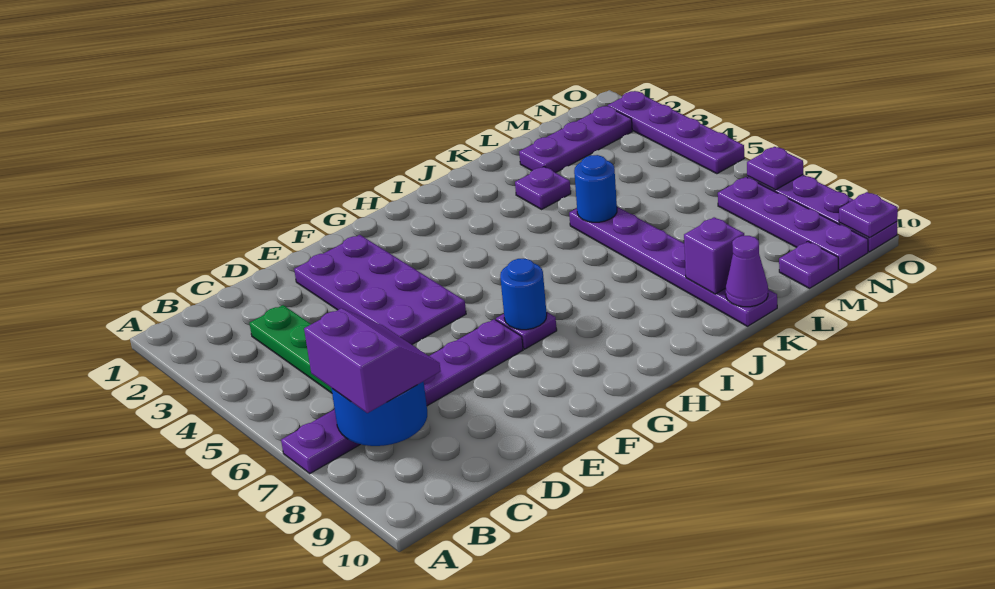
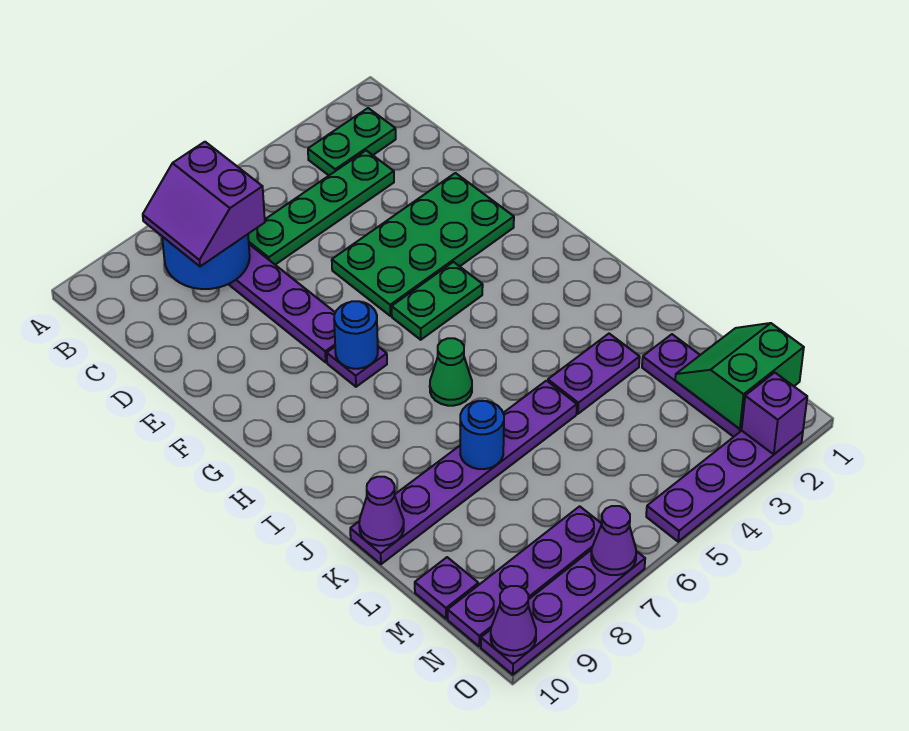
none -> green 1x2 plate [308,108,396,175]
purple 2x2 slope [304,309,441,413] -> purple 2x2 slope turned to [143,142,265,266]
purple 2x4 plate [294,235,466,344] -> green 2x4 plate [332,173,514,316]
none -> green 1x2 plate [392,262,483,340]
none -> green 1x1 cone [430,338,472,406]
purple 1x1 plate [515,167,571,209] -> purple 1x2 plate [548,334,640,414]
blue 1x1 round brick [574,155,617,222] -> blue 1x1 round brick moved to [460,401,504,469]
purple 1x1 brick [684,217,744,294] -> purple 1x1 brick moved to [742,373,807,454]
none -> green 2x2 slope [675,323,804,429]
purple 1x1 plate [747,147,803,190] -> purple 1x1 cone [591,506,636,575]
purple 1x1 plate [839,192,898,238] -> purple 1x1 cone [491,586,536,656]

